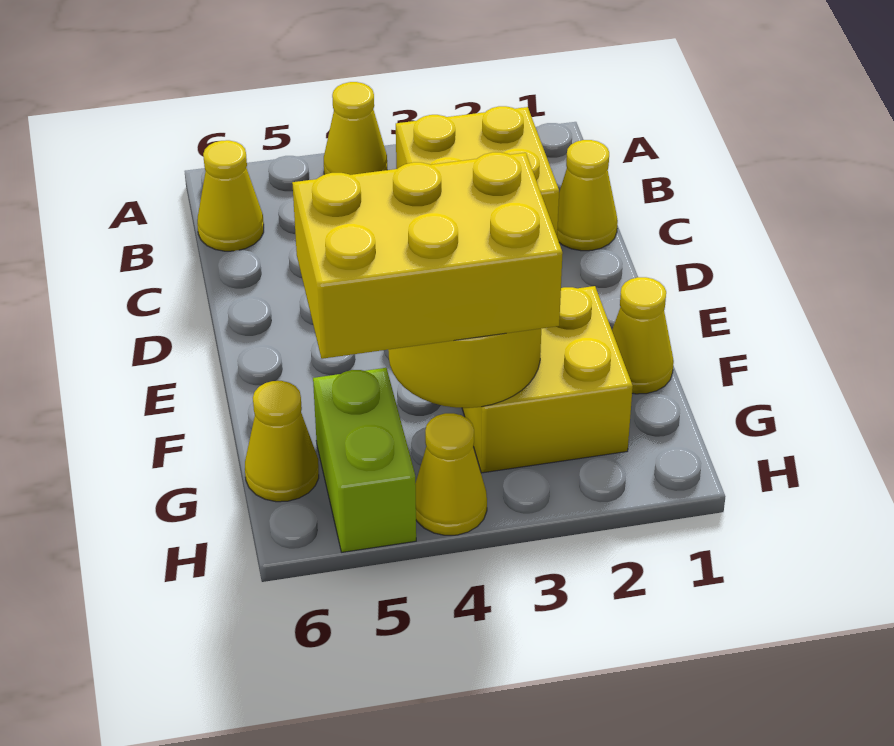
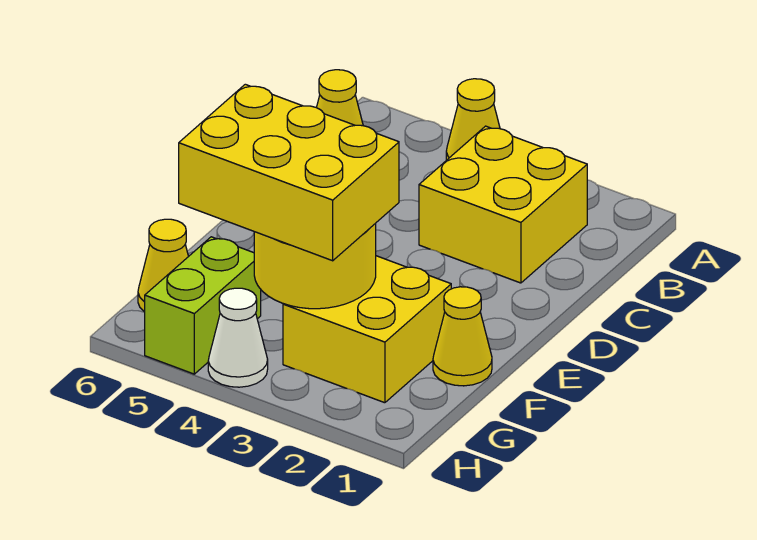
yellow 1x1 cone [557,140,618,251] -> none
yellow 1x1 cone [415,413,487,535] -> white 1x1 cone [208,288,268,387]

